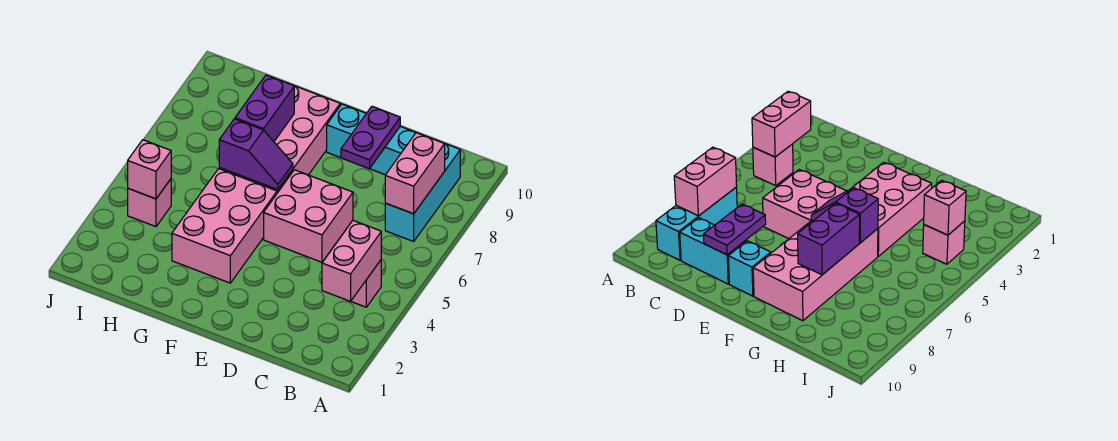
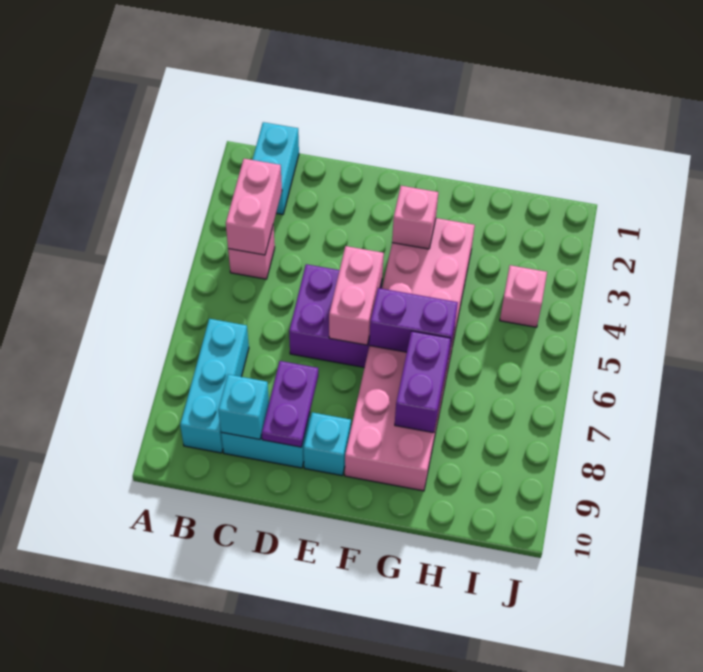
none -> cyan 1x2 brick [253,122,299,215]
pink 1x2 brick [385,133,445,214] -> pink 1x2 brick moved to [329,246,384,345]
none -> cyan 1x1 brick [218,374,269,439]
pink 2x2 brick [264,170,353,262] -> purple 2x2 brick [289,264,382,367]
purple 1x2 slope [219,119,293,190] -> purple 1x2 brick [369,288,458,353]
pink 1x1 brick [128,140,171,199] -> pink 1x1 brick moved to [392,186,438,249]

